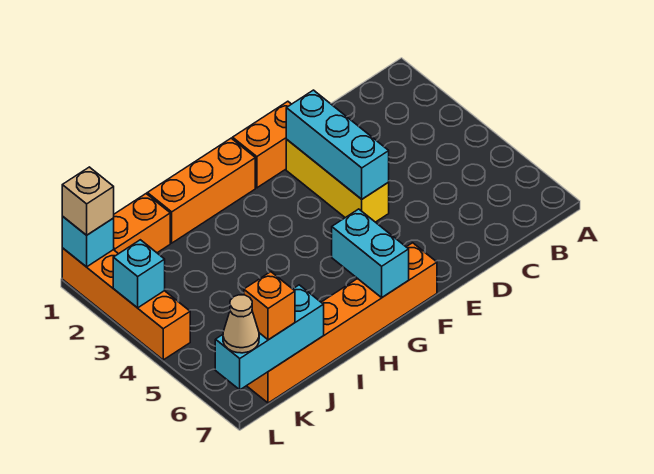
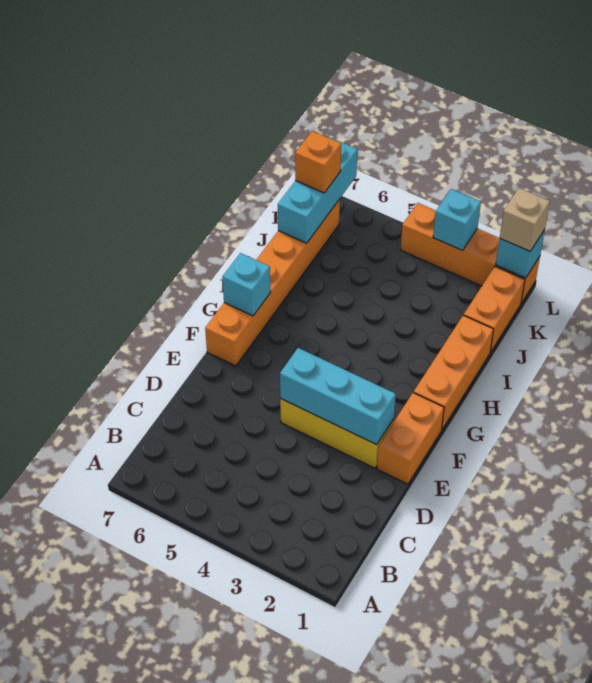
cyan 1x2 brick [332,209,409,297] -> cyan 1x1 brick [222,253,271,316]
tan 1x1 cone [223,295,259,353] -> none

